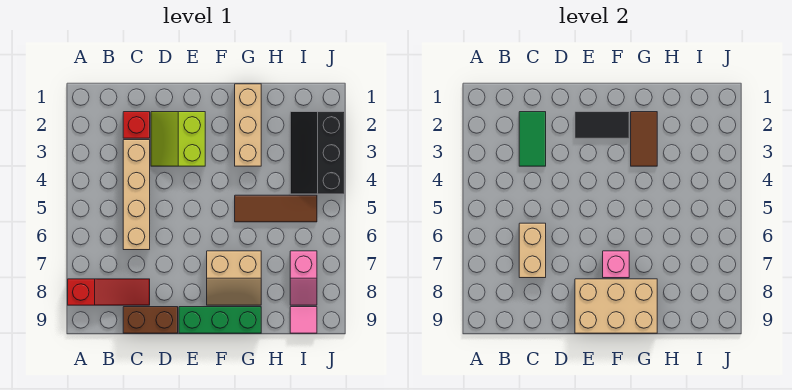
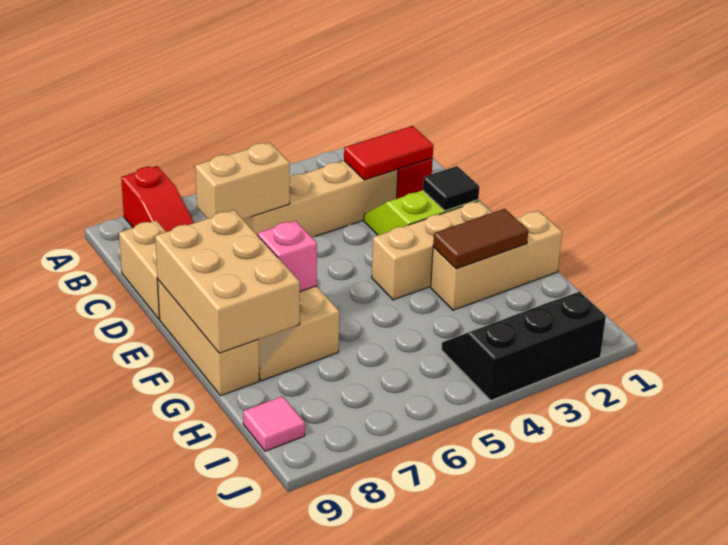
green 1x2 tile [519,112,546,166] -> red 1x2 tile [344,126,433,180]
brown 1x2 brick [123,307,178,333] -> tan 1x2 brick [119,221,166,319]
black 1x2 tile [575,112,629,138] -> black 1x1 tile [423,166,479,211]
green 1x3 brick [179,307,261,333] -> tan 1x3 brick [157,279,259,396]
none -> tan 1x3 brick [372,201,492,300]
brown 1x3 tile [235,195,317,222] -> none
pink 1x2 slope [290,251,317,305] -> none

